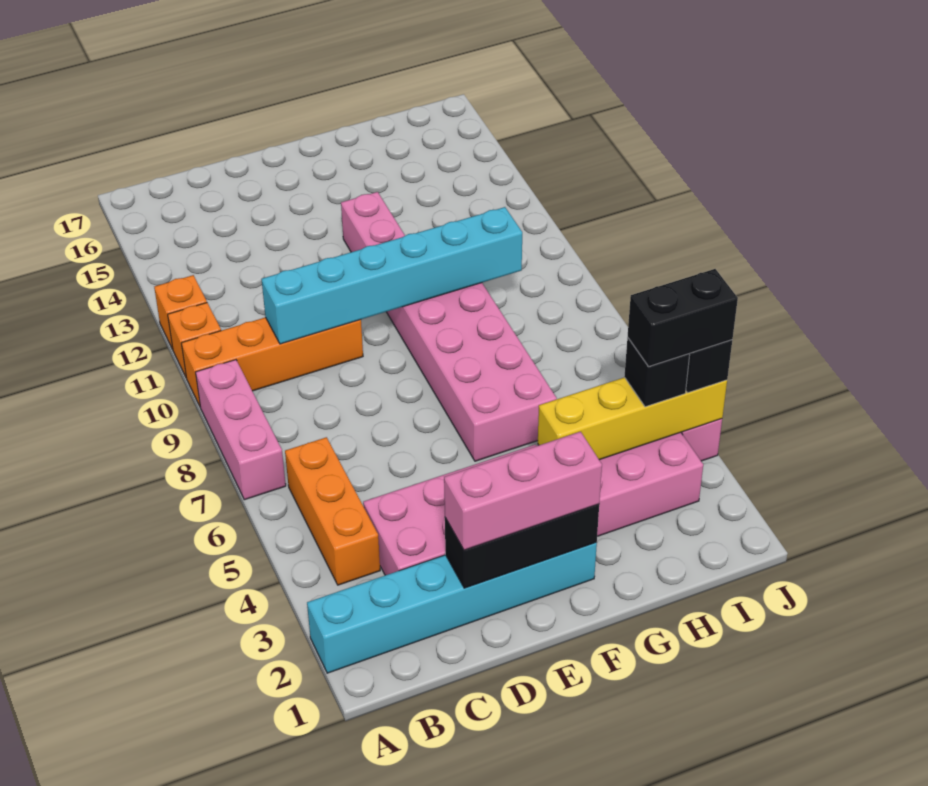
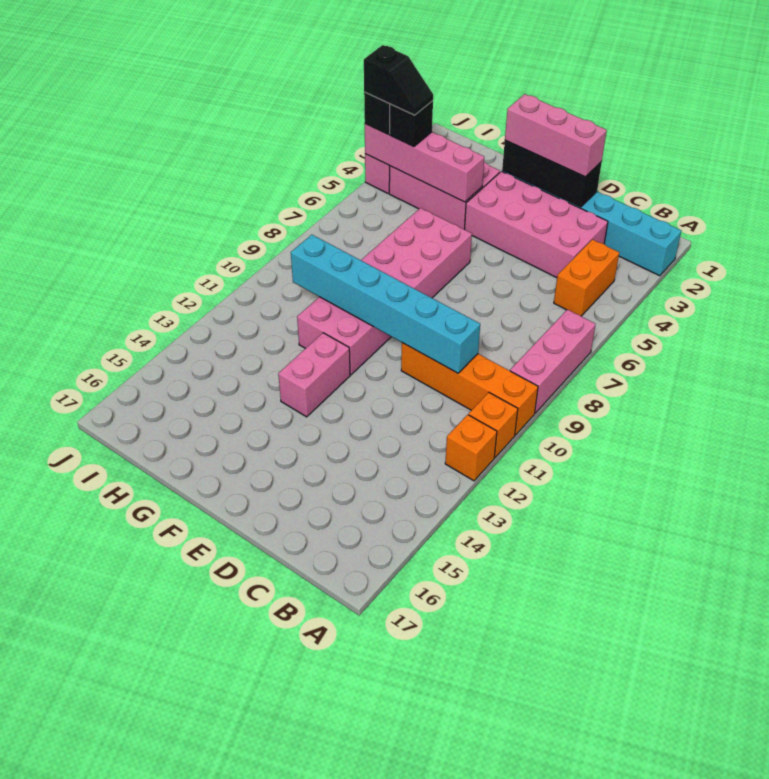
orange 1x3 brick [285,437,380,585] -> orange 1x2 brick [554,239,619,316]
yellow 1x4 brick [538,377,727,460] -> pink 1x4 brick [365,124,484,202]
black 1x2 brick [628,269,738,367] -> black 1x2 slope [364,45,433,115]

